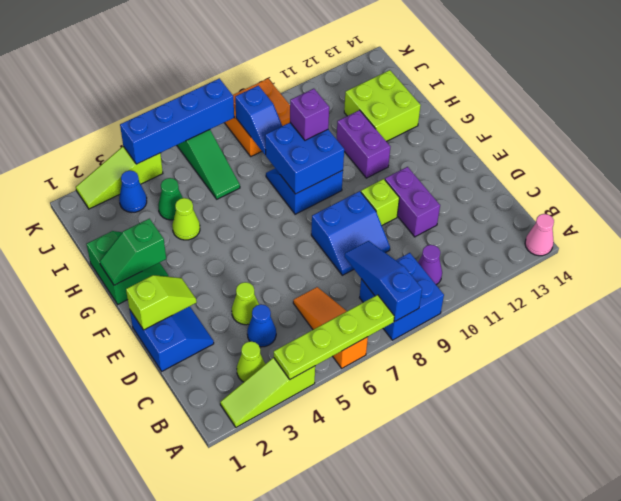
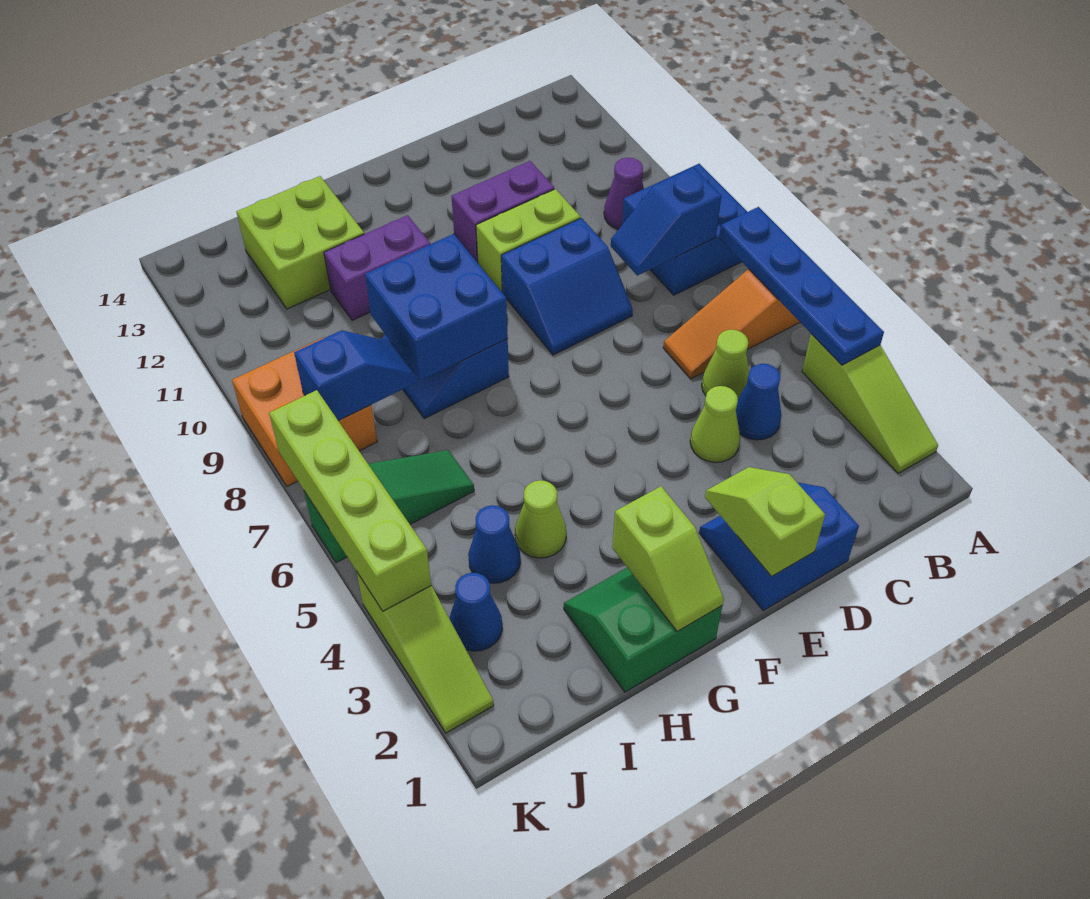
lime 1x4 plate [274,295,394,379] -> blue 1x4 plate [719,207,884,365]
blue 1x3 slope [344,241,422,321] -> blue 1x2 slope [611,167,721,275]
pink 1x1 cone [525,214,554,256] -> none
lime 1x1 cone [237,341,265,382] -> lime 1x1 cone moved to [702,330,749,399]
blue 2x2 slope [311,191,390,275] -> blue 2x2 slope turned to [501,218,633,355]
lime 1x1 brick [361,179,399,225] -> lime 1x2 brick [476,189,580,292]
green 1x2 slope [100,219,166,285] -> lime 1x2 slope [612,486,724,632]
purple 1x1 brick [290,89,329,140] -> none
green 1x1 cone [158,178,183,220] -> blue 1x1 cone [468,505,520,583]
blue 1x4 brick [120,78,234,164] -> lime 1x4 brick [269,390,431,611]

